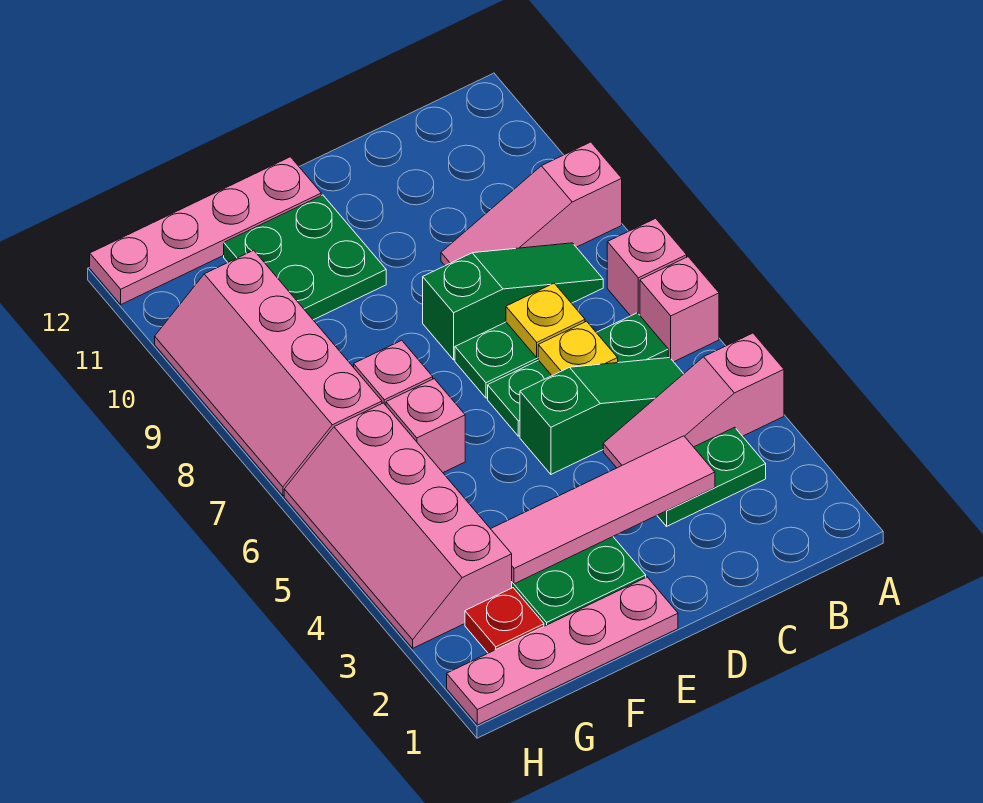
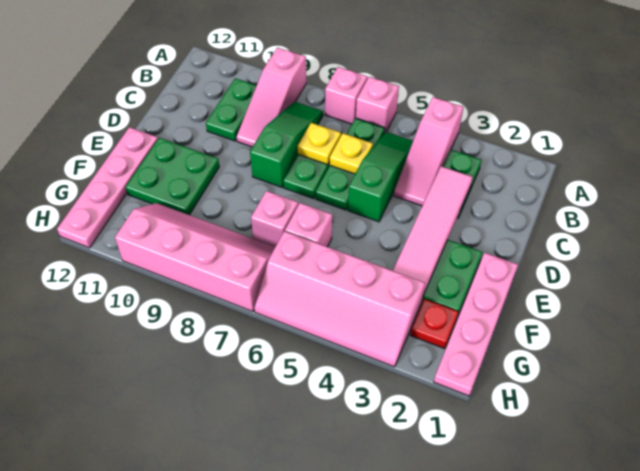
none -> green 1x2 plate [206,78,257,141]
pink 2x4 slope [155,250,382,496] -> pink 2x4 slope turned to [115,203,275,312]

